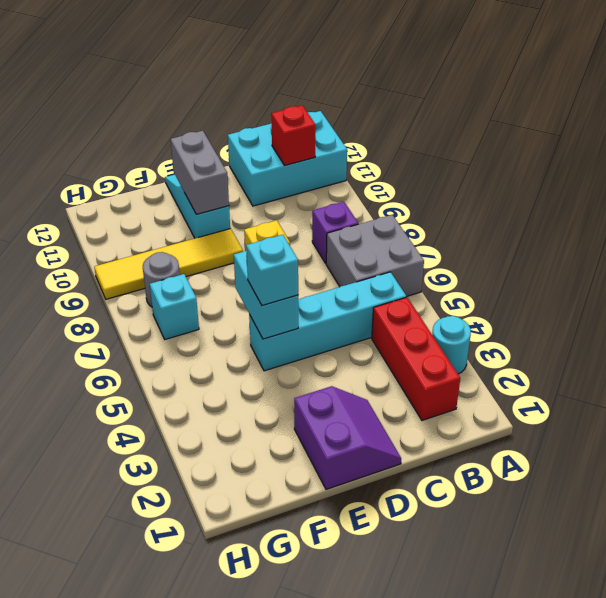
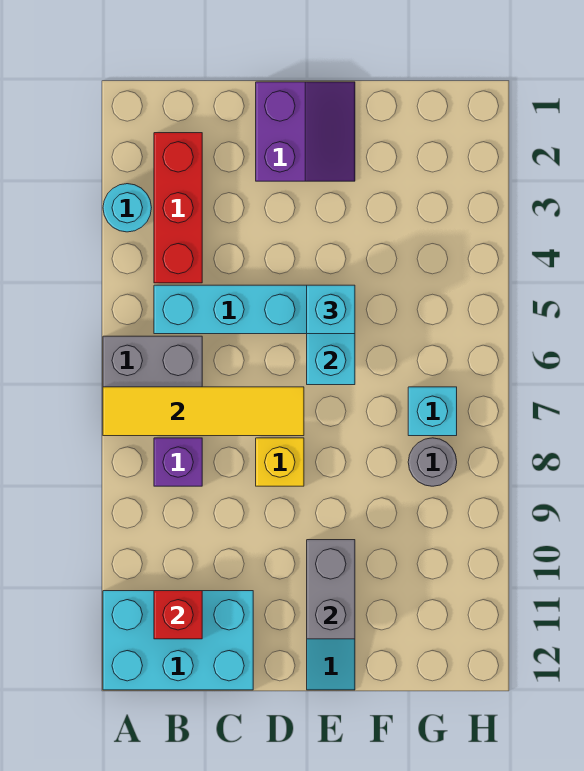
purple 2x2 slope [294,386,401,489] -> purple 2x2 slope turned to [256,82,355,181]
yellow 1x4 tile [94,228,243,299] -> yellow 1x4 tile moved to [103,387,304,436]

